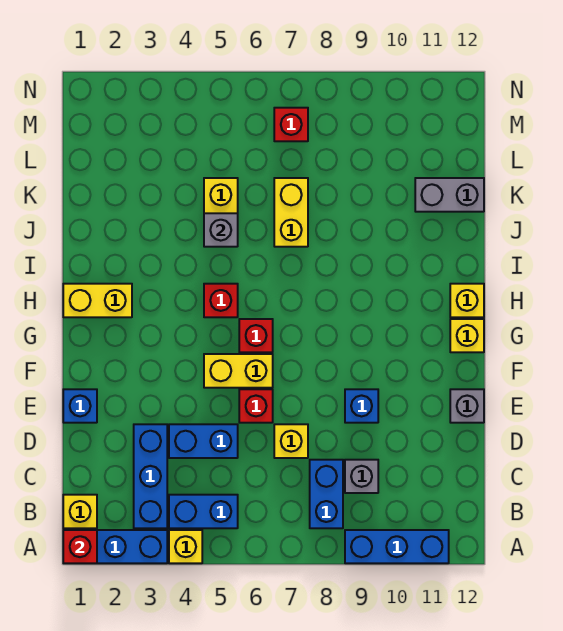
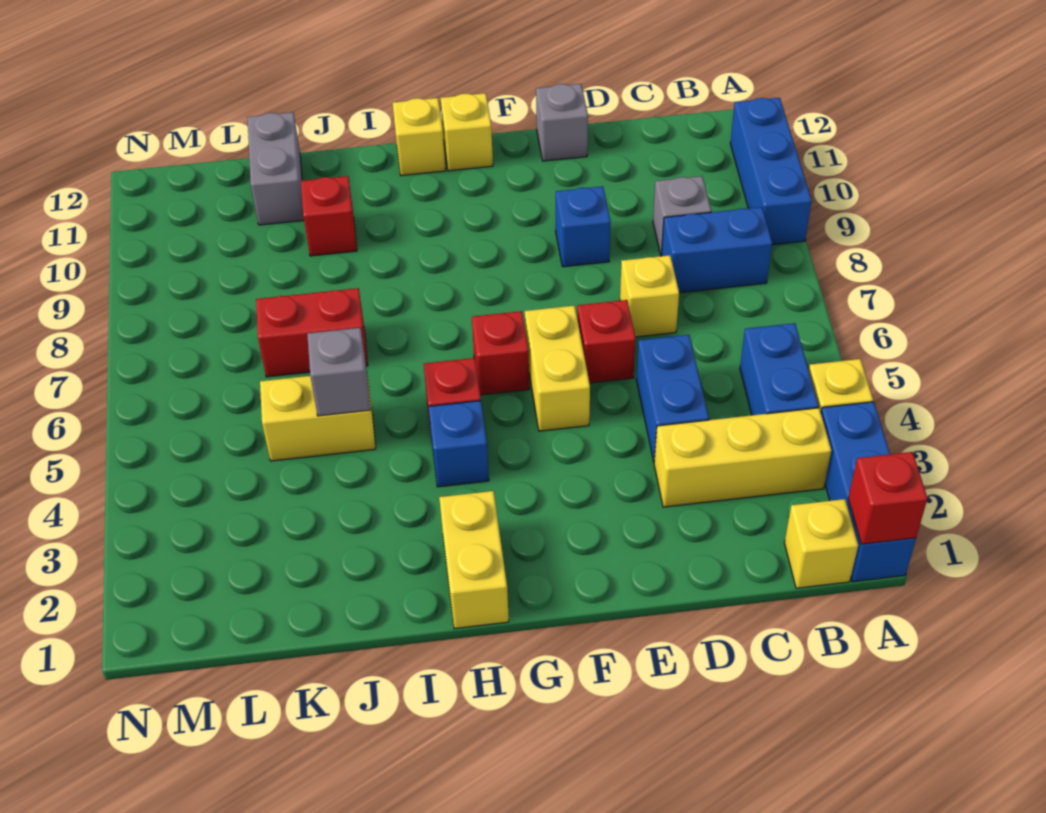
blue 1x3 brick [134,424,167,528] -> yellow 1x3 brick [654,408,831,507]
blue 1x1 brick [63,389,97,423] -> blue 1x1 brick moved to [429,401,489,487]
yellow 1x2 brick [274,178,308,247] -> red 1x2 brick [256,288,368,377]
red 1x1 brick [274,108,308,141] -> red 1x1 brick moved to [301,176,357,256]

